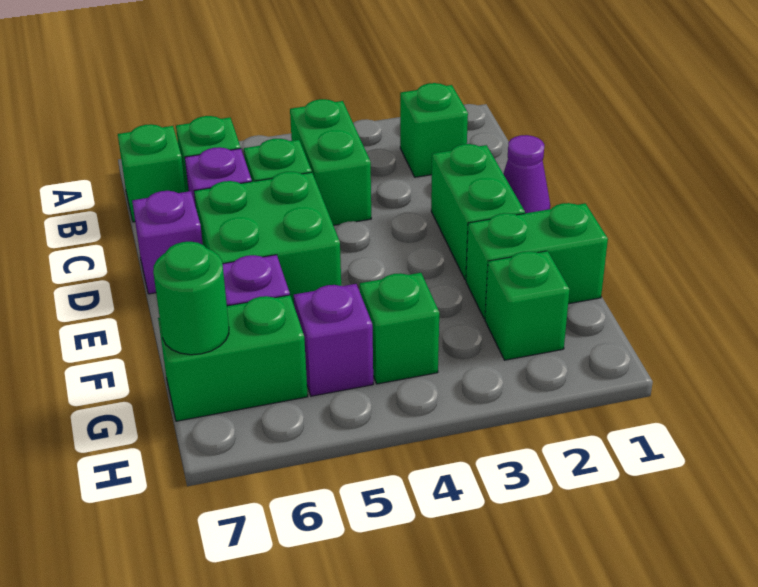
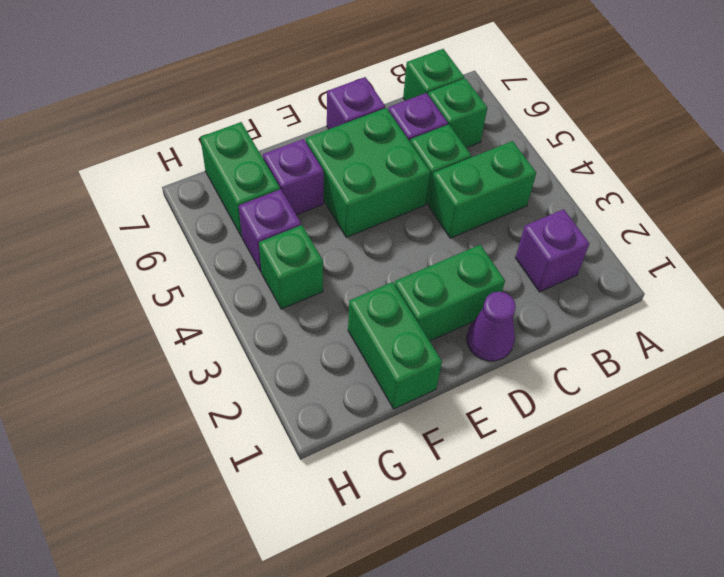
green 1x1 brick [400,83,468,177] -> purple 1x1 brick [515,209,589,292]
green 1x1 brick [485,251,570,360] -> none
green 1x1 round brick [153,242,229,355] -> none

